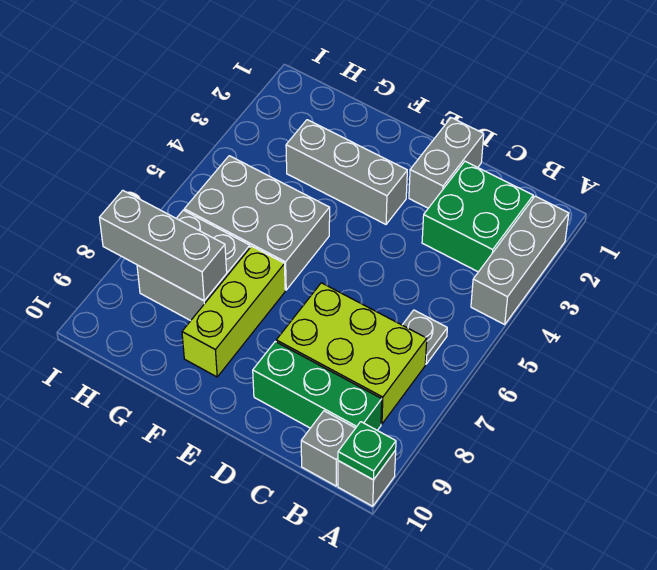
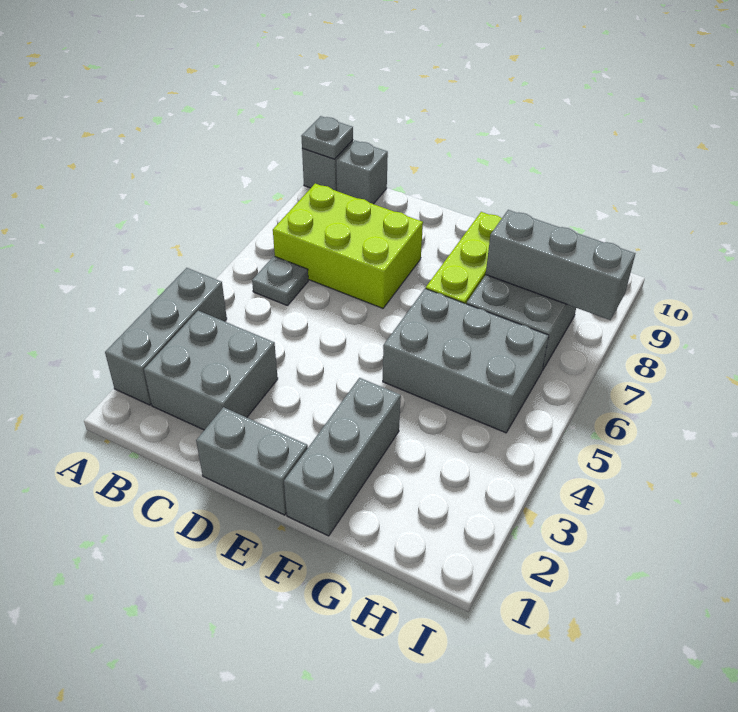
green 1x1 plate [338,422,396,480] -> grey 1x1 plate [301,116,353,159]
green 2x2 brick [422,161,533,272] -> grey 2x2 brick [144,311,278,430]
green 1x3 brick [253,342,382,430] -> none
grey 1x2 brick [409,118,484,208] -> grey 1x2 brick turned to [196,407,308,515]
grey 1x3 brick [286,120,407,224] -> grey 1x3 brick turned to [284,378,401,536]

